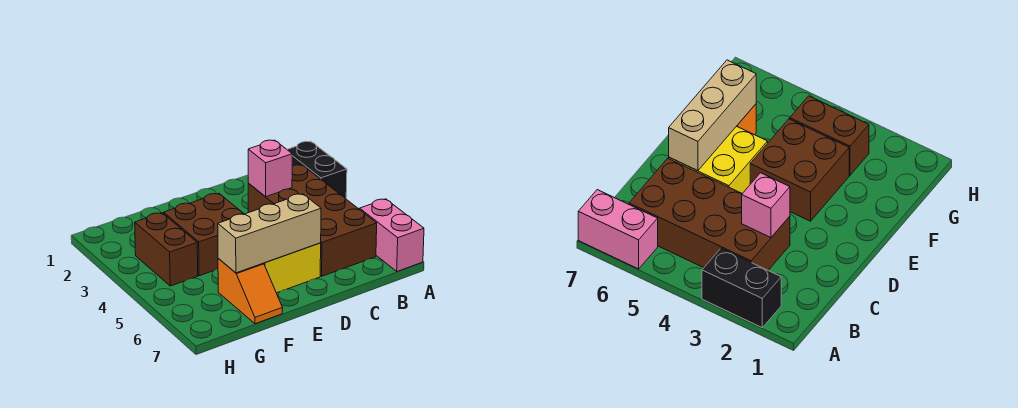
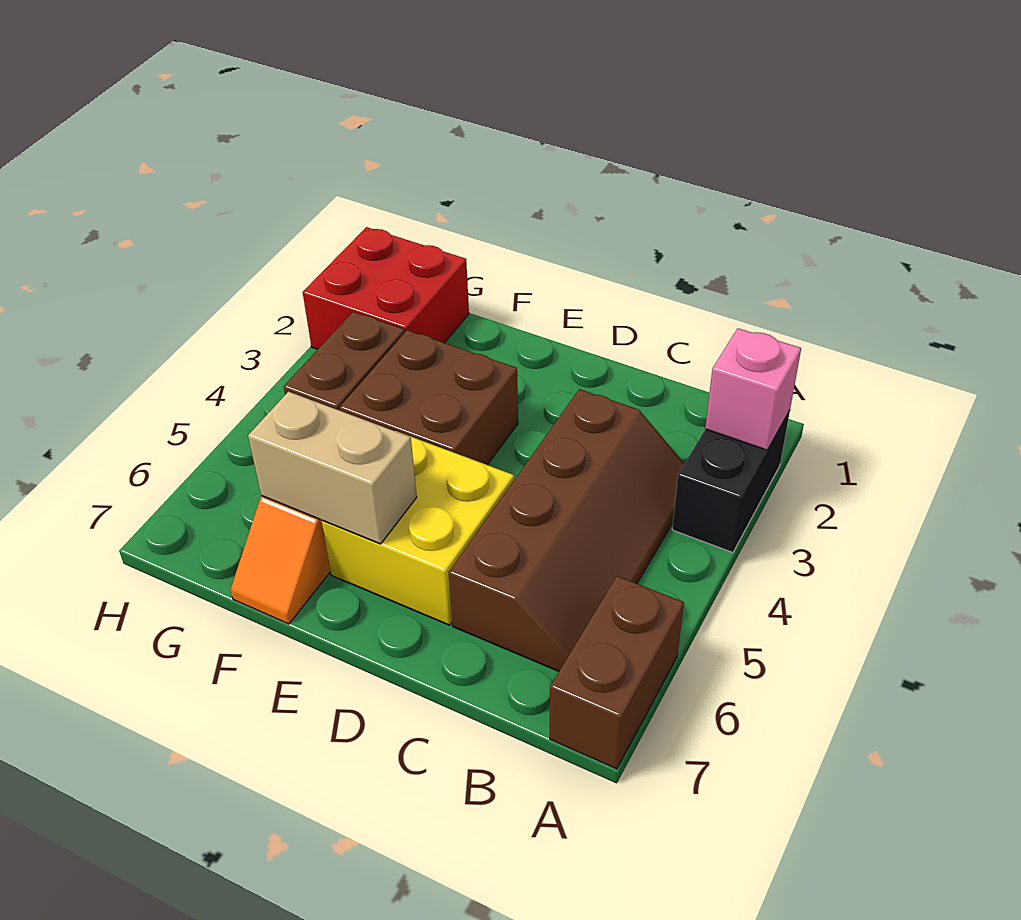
pink 1x2 brick [360,199,424,271] -> brown 1x2 brick [550,576,684,769]
brown 2x4 brick [248,165,377,276] -> brown 2x4 slope [449,389,684,671]
pink 1x1 brick [248,140,292,197] -> pink 1x1 brick moved to [705,328,801,450]
tan 1x3 brick [218,194,321,273] -> tan 1x2 brick [248,392,417,544]
none -> red 2x2 brick [303,227,469,349]

